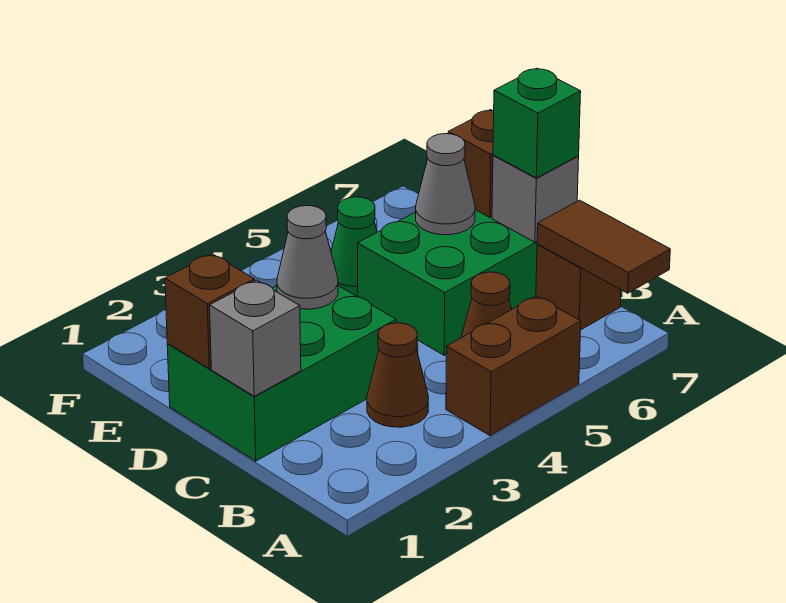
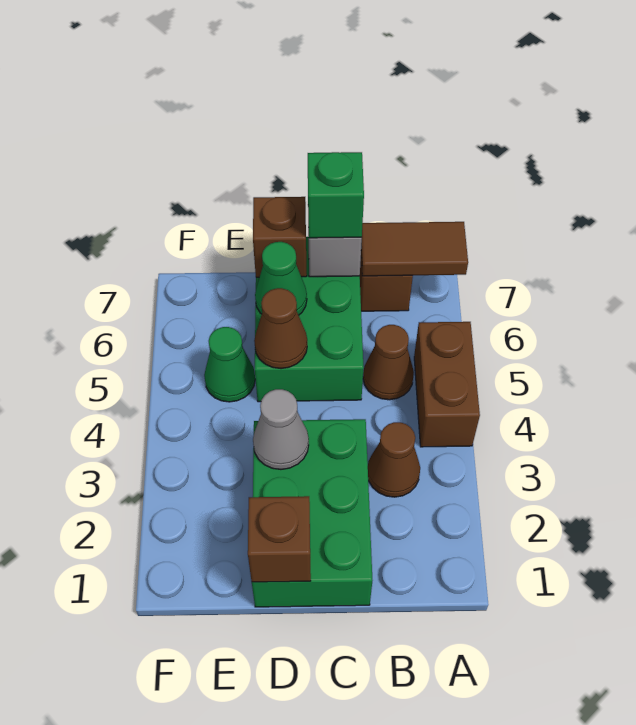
grey 1x1 brick [210,280,301,396] -> none
none -> brown 1x1 cone [254,288,307,369]
grey 1x1 cone [416,134,475,235] -> green 1x1 cone [255,242,307,315]

